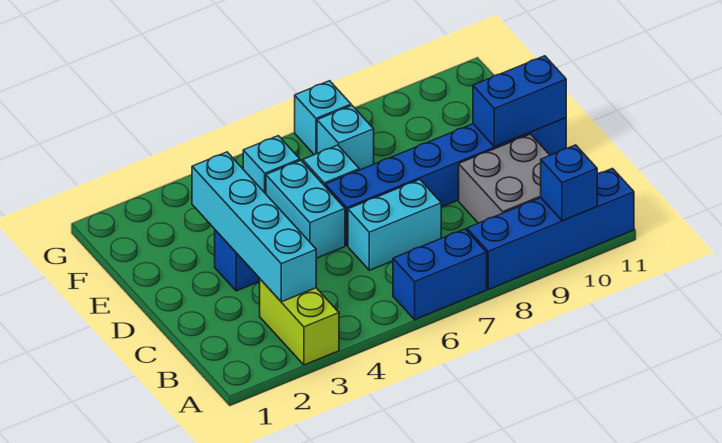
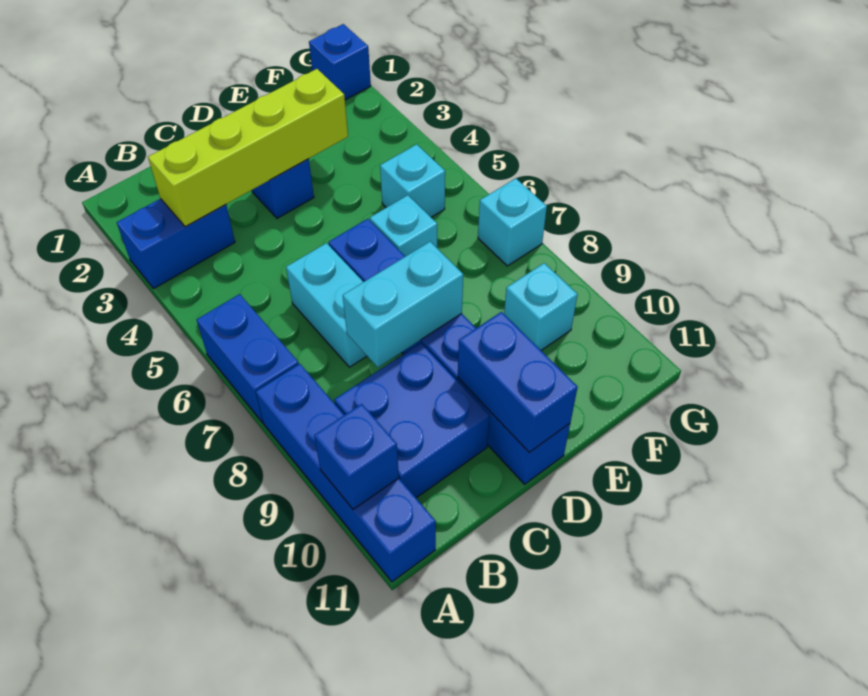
lime 1x2 brick [260,279,339,365] -> blue 1x2 brick [117,199,235,289]
cyan 1x4 brick [192,152,316,302] -> lime 1x4 brick [148,69,348,227]
grey 2x2 brick [459,134,550,223] -> blue 2x2 brick [334,343,490,498]
cyan 1x2 brick [266,160,345,258] -> cyan 1x2 brick moved to [343,242,463,367]
cyan 1x1 brick [317,106,374,170] -> cyan 1x1 brick moved to [504,263,578,350]
none -> blue 1x1 brick [309,24,371,100]

